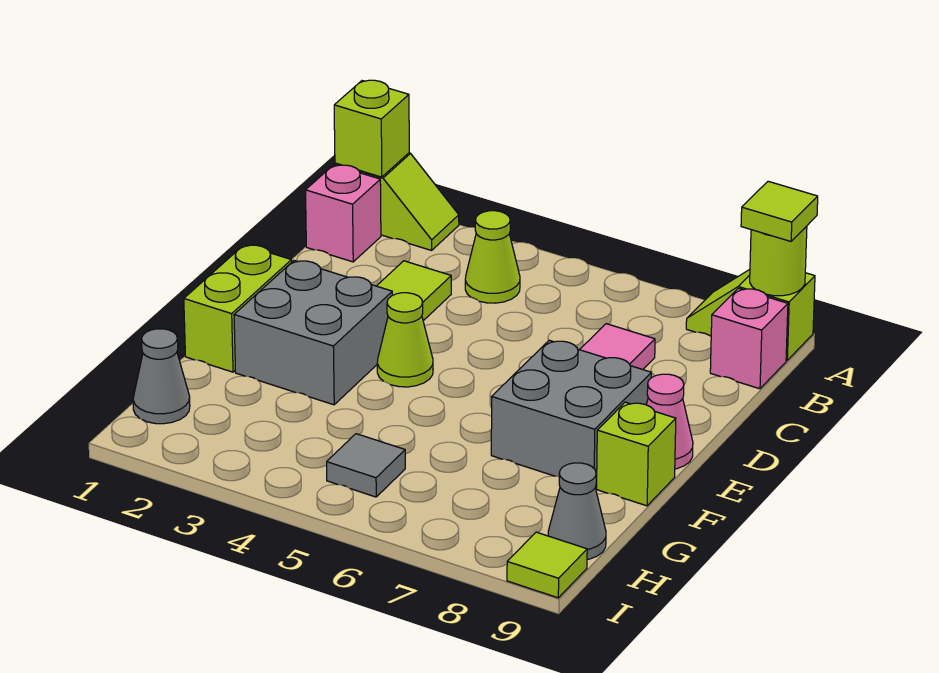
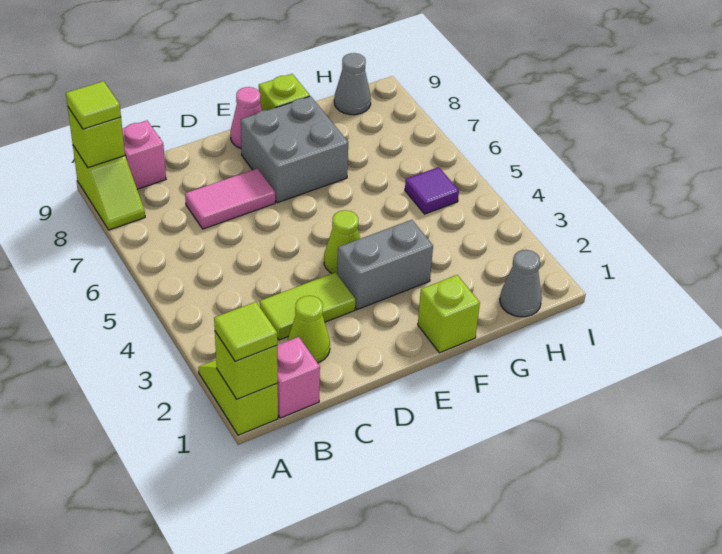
lime 1x1 round brick [750,226,807,296] -> lime 1x1 brick [68,107,125,168]
lime 1x1 cone [465,211,520,303] -> lime 1x1 cone moved to [288,296,330,363]
lime 1x2 brick [184,245,292,372] -> lime 1x1 brick [418,275,480,353]
grey 2x2 brick [234,261,392,405] -> grey 1x2 brick [337,220,433,310]
grey 1x1 tile [327,434,405,497] -> purple 1x1 tile [405,167,459,214]
lime 1x1 tile [507,532,587,598] -> lime 1x1 tile moved to [214,302,277,362]

